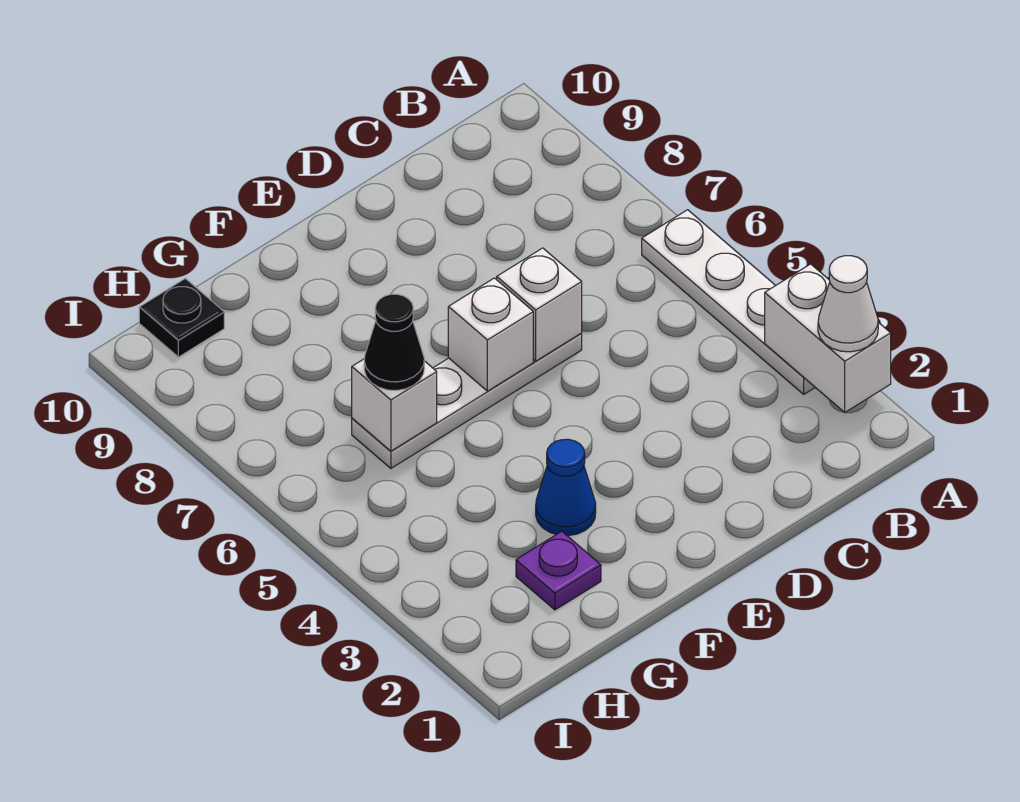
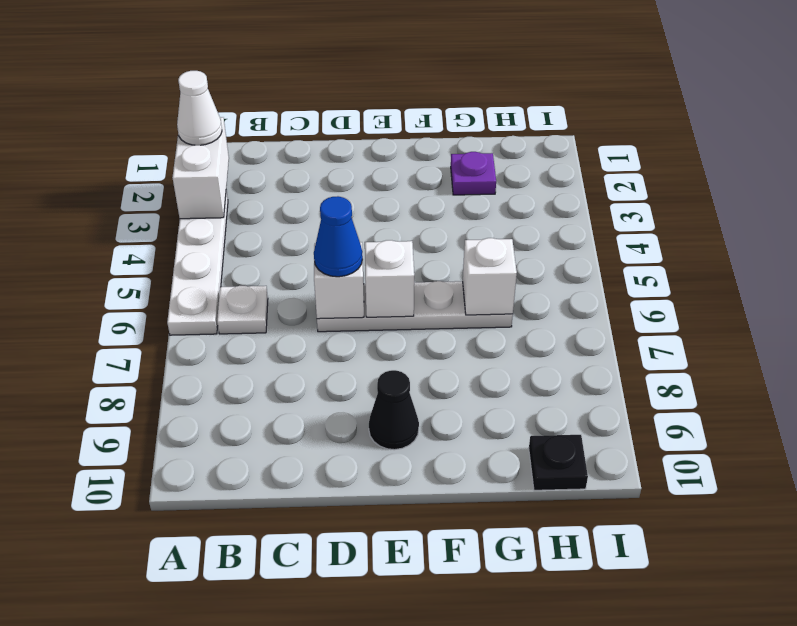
none -> white 1x1 plate [217,286,268,334]
blue 1x1 cone [536,439,596,536] -> blue 1x1 cone moved to [314,196,363,277]
black 1x1 cone [364,294,424,391] -> black 1x1 cone moved to [369,370,419,450]

